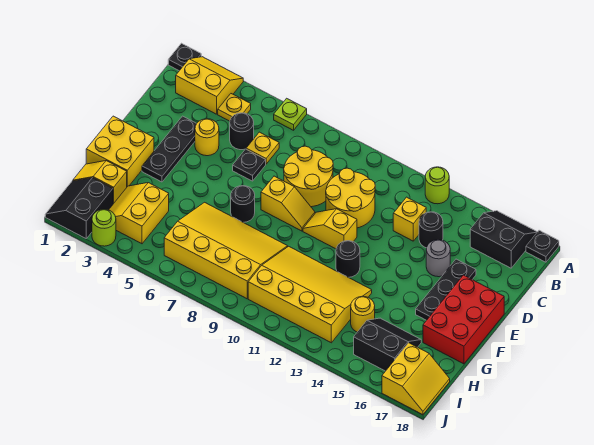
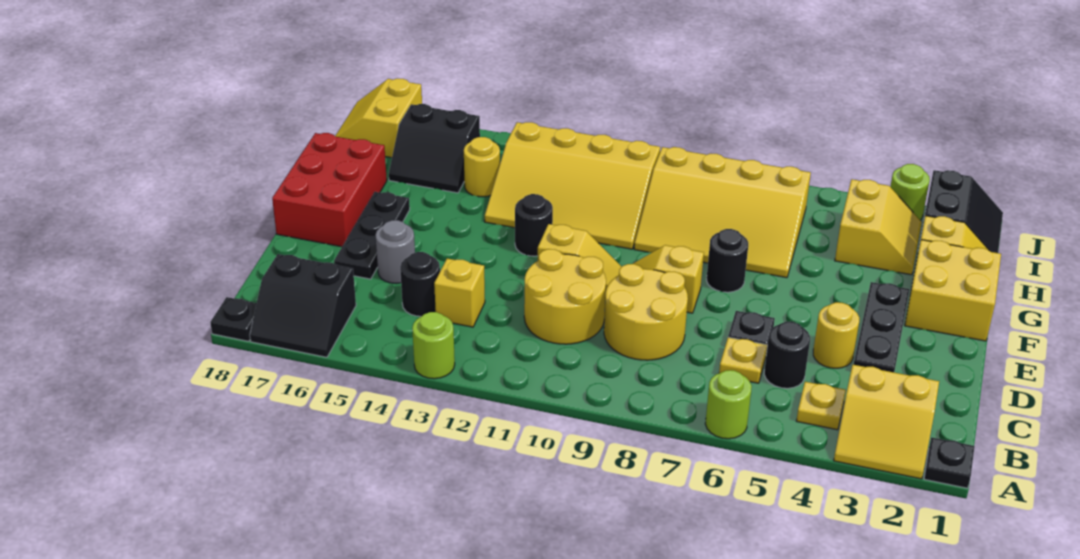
lime 1x1 plate [274,98,307,130] -> lime 1x1 round brick [705,370,752,439]

